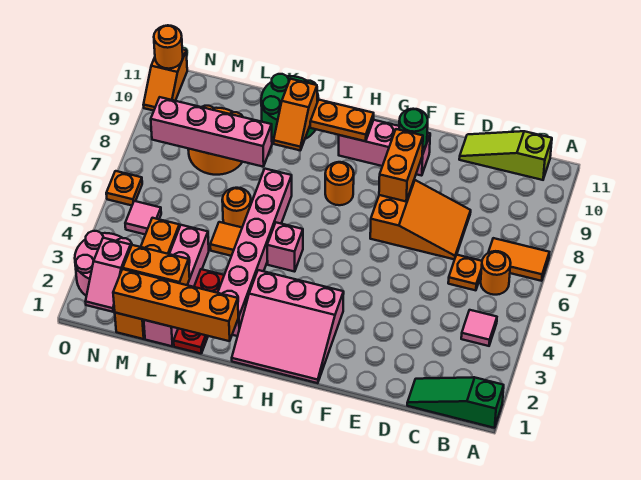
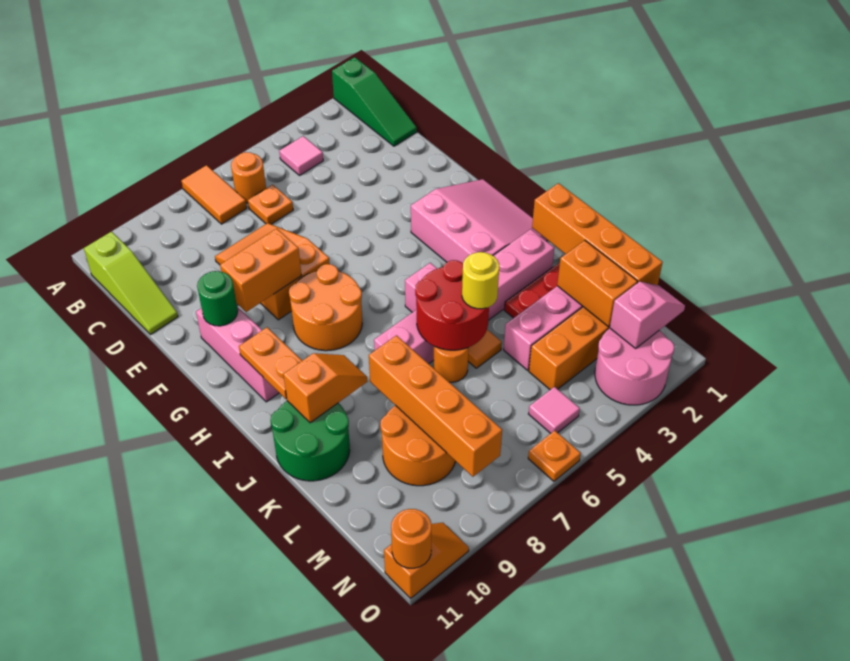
orange 1x1 round brick [325,162,354,205] -> orange 2x2 round brick [289,264,362,351]
none -> red 2x2 round brick [415,260,489,350]
none -> yellow 1x1 round brick [462,252,499,309]
pink 1x4 brick [151,97,272,167] -> orange 1x4 brick [369,335,502,477]

